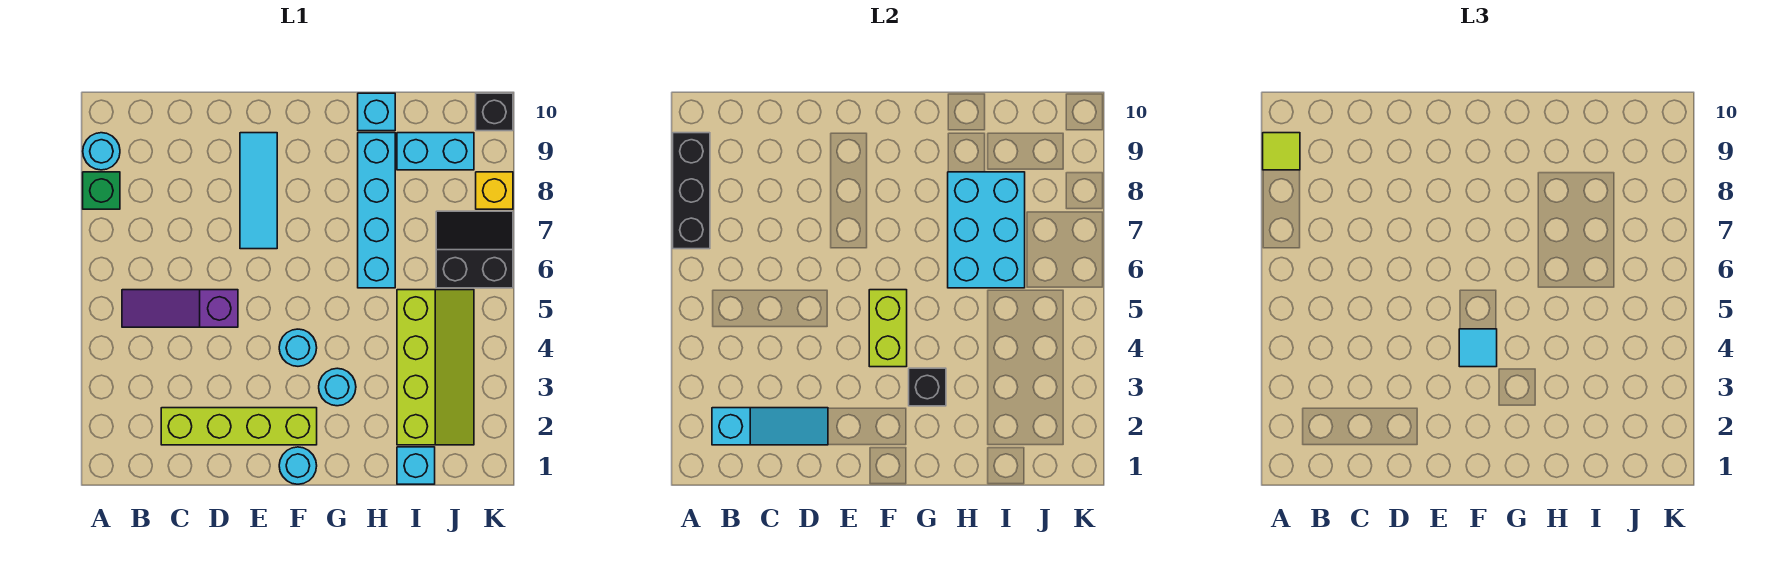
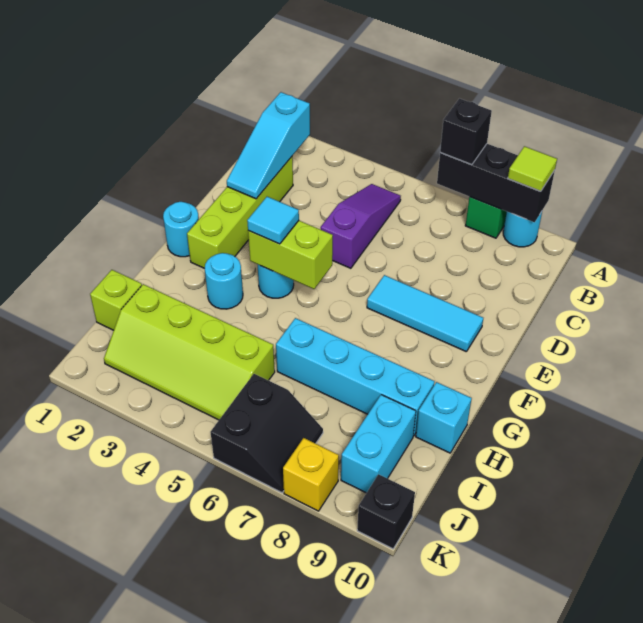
black 1x1 brick [909,368,946,406] -> black 1x1 brick moved to [440,99,492,165]
cyan 2x3 brick [948,172,1025,288] -> none
cyan 1x1 brick [397,447,435,484] -> lime 1x1 brick [90,270,142,330]

